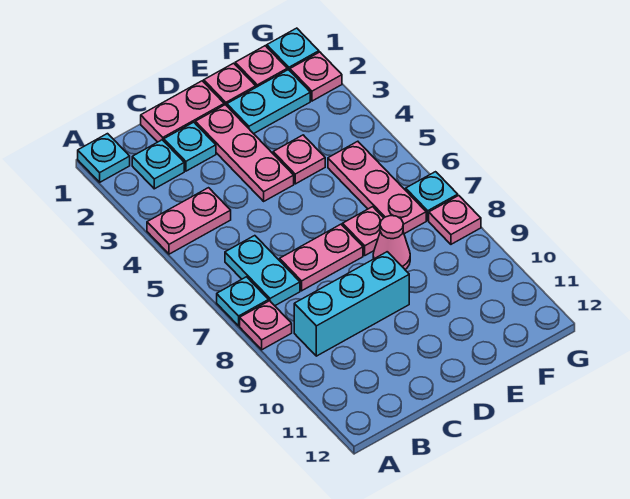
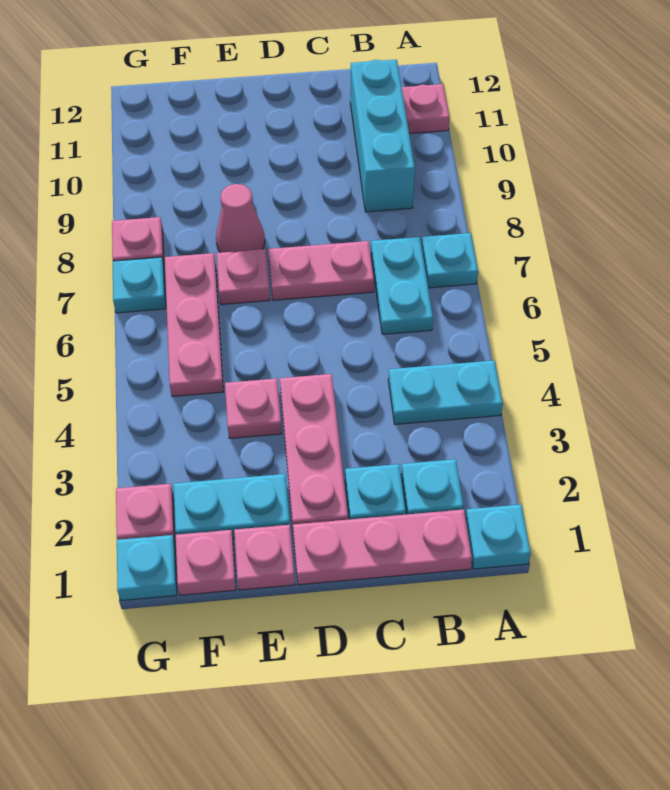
pink 1x2 plate [147,188,231,254] -> cyan 1x2 plate [388,360,503,424]
pink 1x1 plate [240,301,292,350] -> pink 1x1 plate moved to [402,84,449,134]
cyan 1x3 brick [294,252,409,356] -> cyan 1x3 brick turned to [350,60,415,212]
pink 1x2 plate [141,81,224,142] -> pink 1x3 plate [293,509,472,585]

